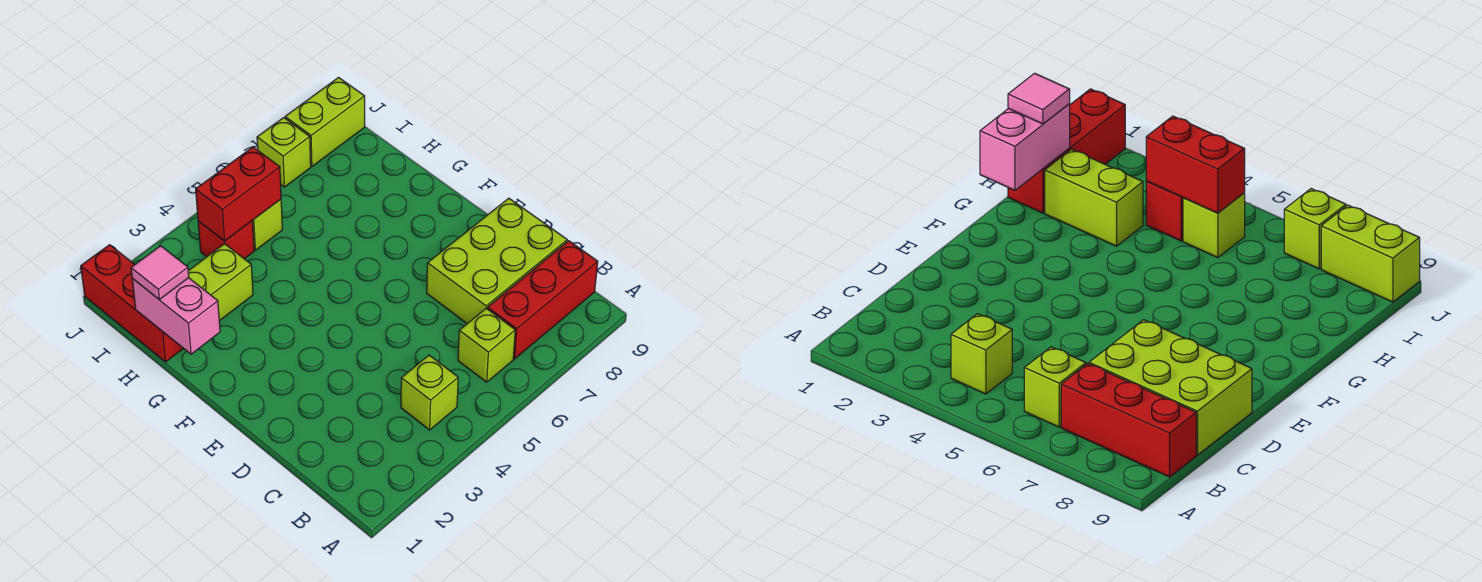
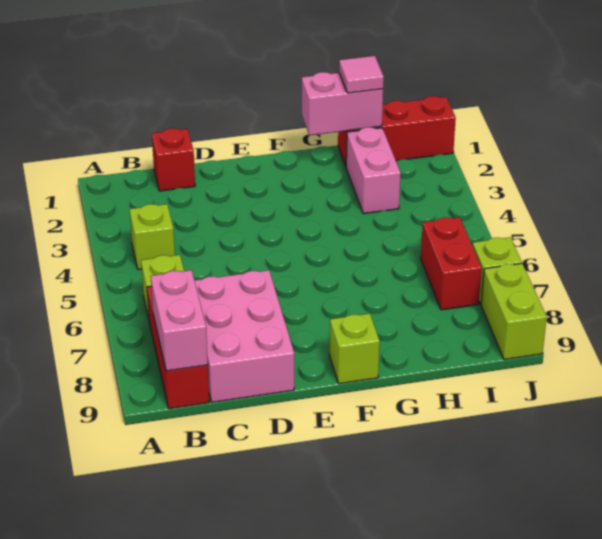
none -> pink 1x2 brick [151,270,208,371]
lime 2x3 brick [427,198,567,324] -> pink 2x3 brick [195,270,294,402]
lime 1x2 brick [188,244,253,321] -> pink 1x2 brick [346,127,401,214]
red 1x1 brick [198,221,254,259] -> red 1x1 brick moved to [152,128,195,191]
red 1x2 brick [196,147,281,241] -> red 1x2 brick moved to [421,217,482,310]
lime 1x1 brick [252,199,282,250] -> lime 1x1 brick moved to [330,314,380,384]

